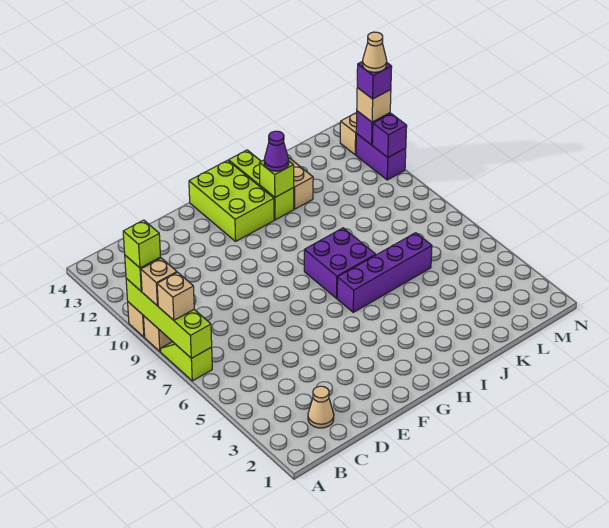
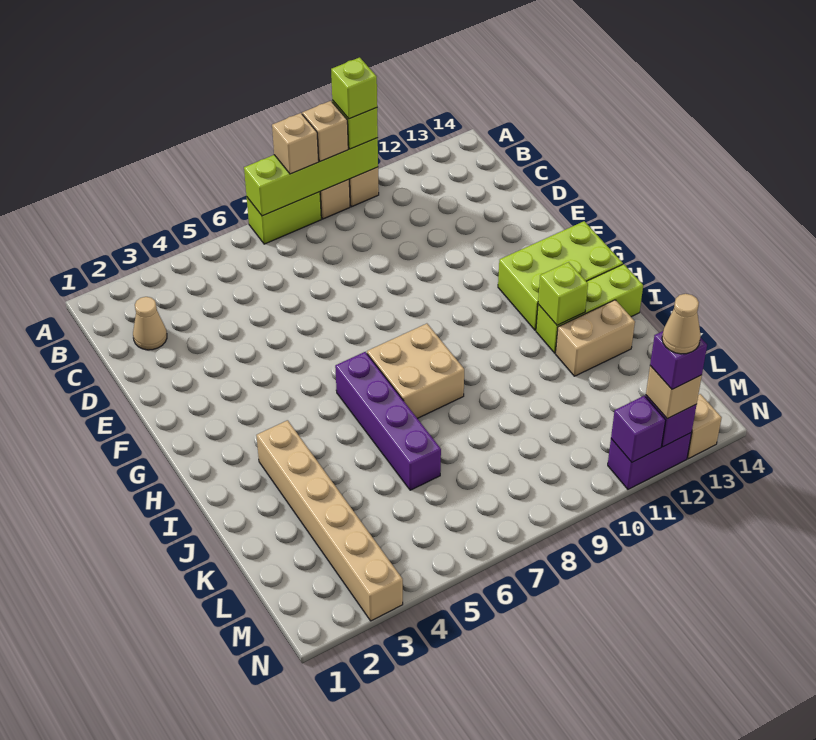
lime 1x2 slope [160,342,212,381] -> lime 1x2 brick [247,192,321,244]
purple 2x2 brick [304,228,376,298] -> tan 2x2 brick [367,324,464,419]
none -> tan 1x6 brick [256,420,403,621]
purple 1x1 cone [264,131,289,171] -> none

